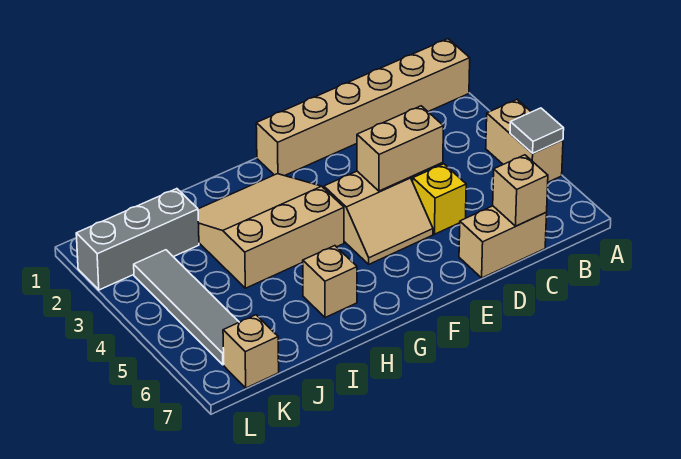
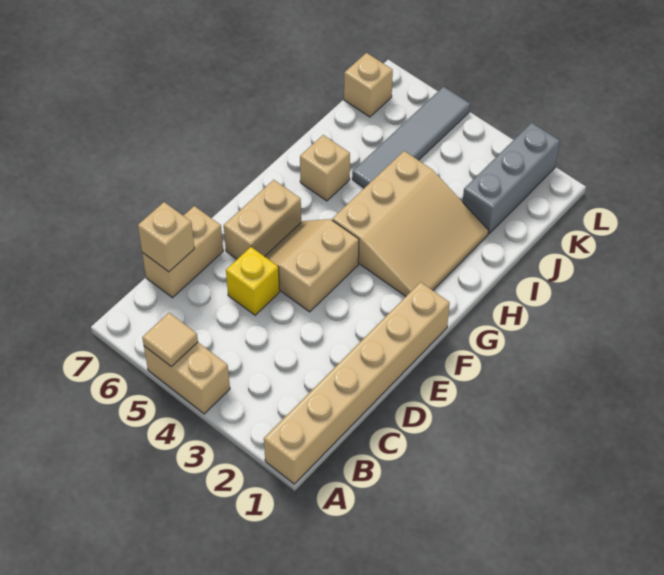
grey 1x1 tile [510,108,564,153] -> tan 1x1 tile [142,313,198,367]
tan 1x2 brick [357,106,443,191] -> tan 1x2 brick moved to [224,180,301,259]
grey 1x4 tile [134,250,239,365] -> grey 1x4 tile turned to [352,87,470,188]

